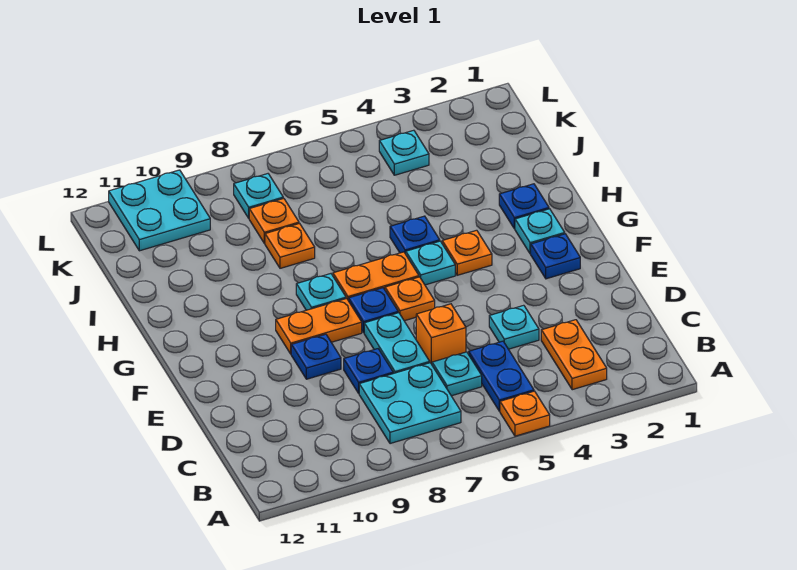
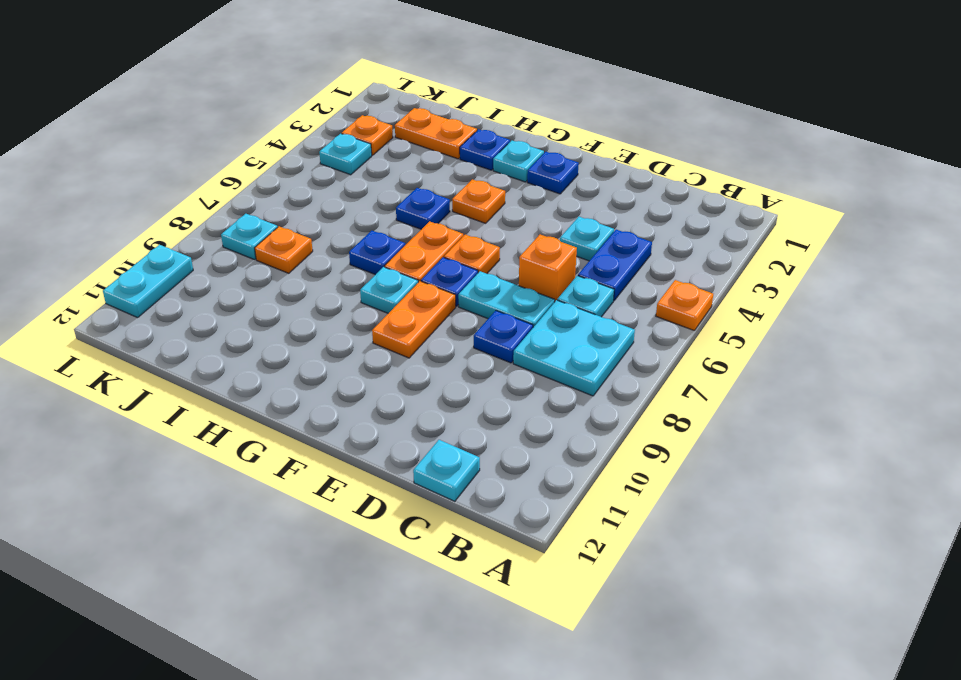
orange 1x2 plate [541,320,607,390] -> orange 1x2 plate moved to [395,108,477,159]
blue 1x2 plate [469,341,534,411] -> blue 1x2 plate turned to [578,230,652,301]
blue 1x1 plate [291,334,341,379] -> blue 1x1 plate moved to [349,231,405,275]
cyan 1x1 plate [406,241,455,285] -> cyan 1x1 plate moved to [413,440,480,501]
orange 1x1 plate [265,223,315,268] -> orange 1x1 plate moved to [342,115,393,155]
cyan 2x2 plate [109,170,210,251] -> cyan 1x2 plate [103,245,193,318]

